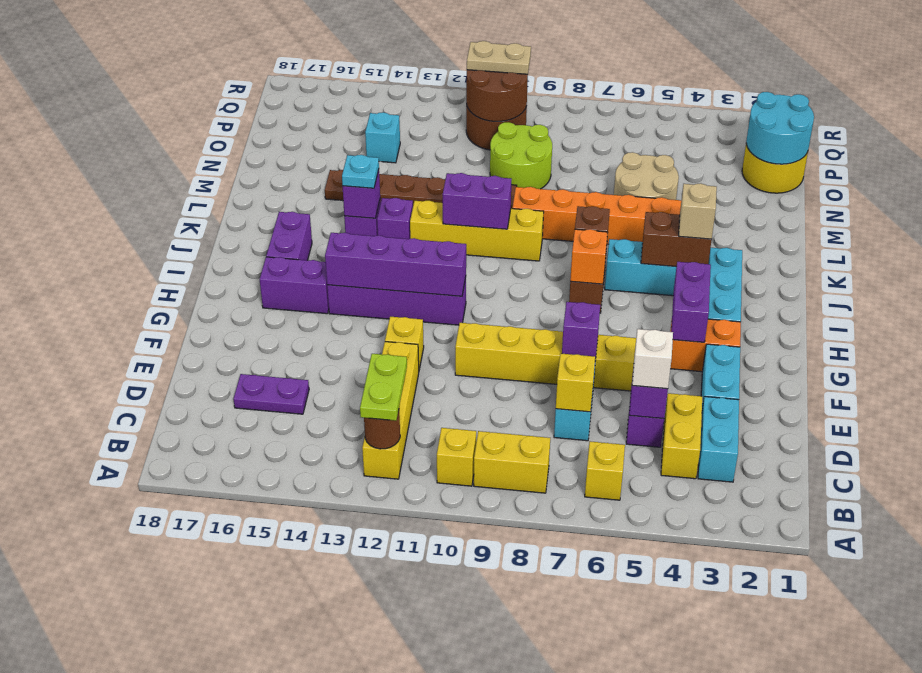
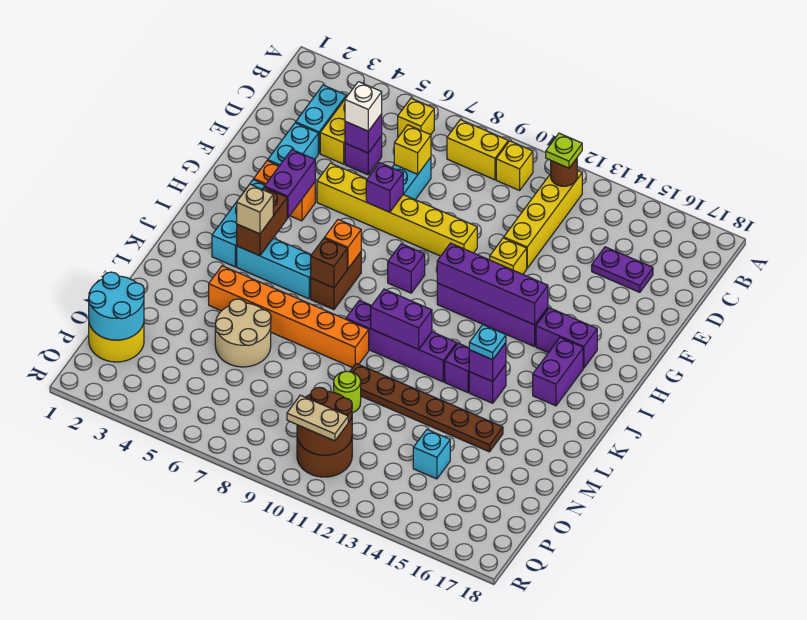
lime 1x2 plate [360,354,407,421] -> lime 1x1 plate [546,133,582,168]
none -> purple 1x1 brick [388,244,425,293]
brown 1x2 brick [641,212,712,267] -> brown 1x2 brick turned to [237,187,287,256]
yellow 1x4 brick [410,201,544,261] -> purple 1x4 brick [346,300,457,382]
lime 2x2 round brick [490,122,552,189] -> lime 1x1 round brick [334,371,361,413]

